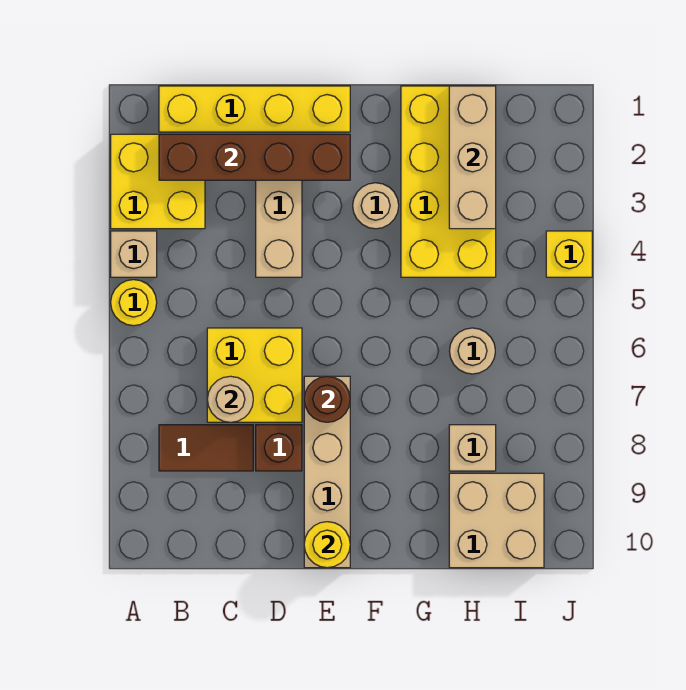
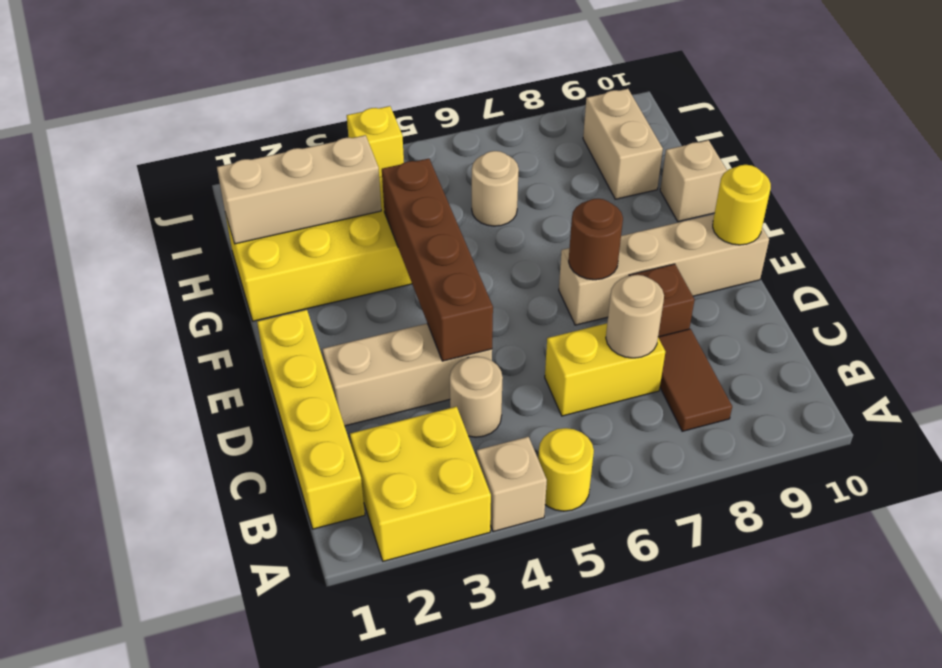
brown 1x4 brick [159,134,350,180] -> brown 1x4 brick moved to [382,158,493,361]
yellow 2x2 brick [207,328,302,422] -> yellow 1x2 brick [545,323,665,416]
tan 1x1 round brick [353,183,399,229] -> tan 1x1 round brick moved to [450,357,503,437]
tan 1x1 brick [449,425,496,471] -> tan 1x1 brick moved to [660,140,727,222]
tan 2x2 brick [449,473,544,568] -> tan 1x2 brick [583,89,663,199]

